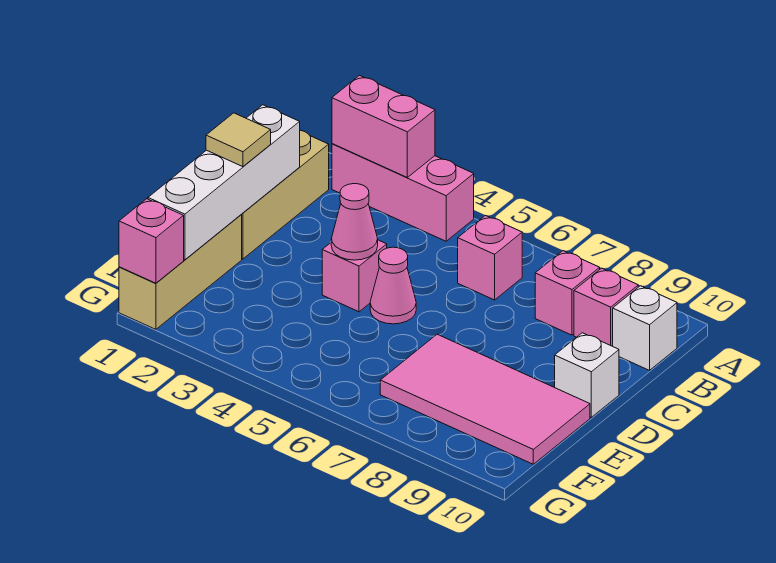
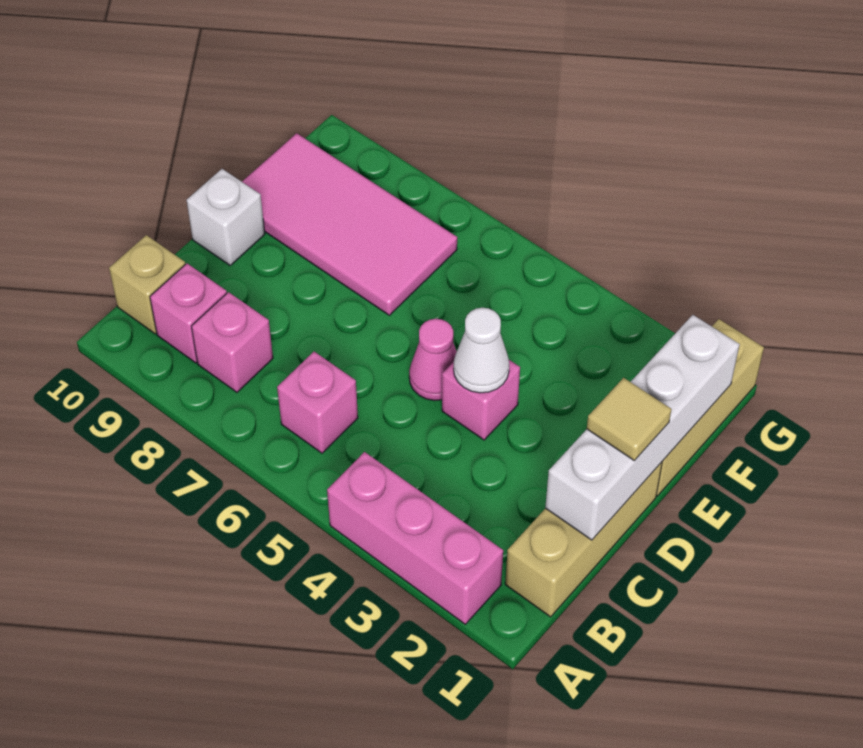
pink 1x2 brick [332,75,435,177] -> none
white 1x1 brick [613,286,677,370] -> tan 1x1 brick [109,235,185,334]
pink 1x1 cone [331,184,378,260] -> white 1x1 cone [454,308,509,393]
pink 1x1 brick [119,199,184,283] -> none

